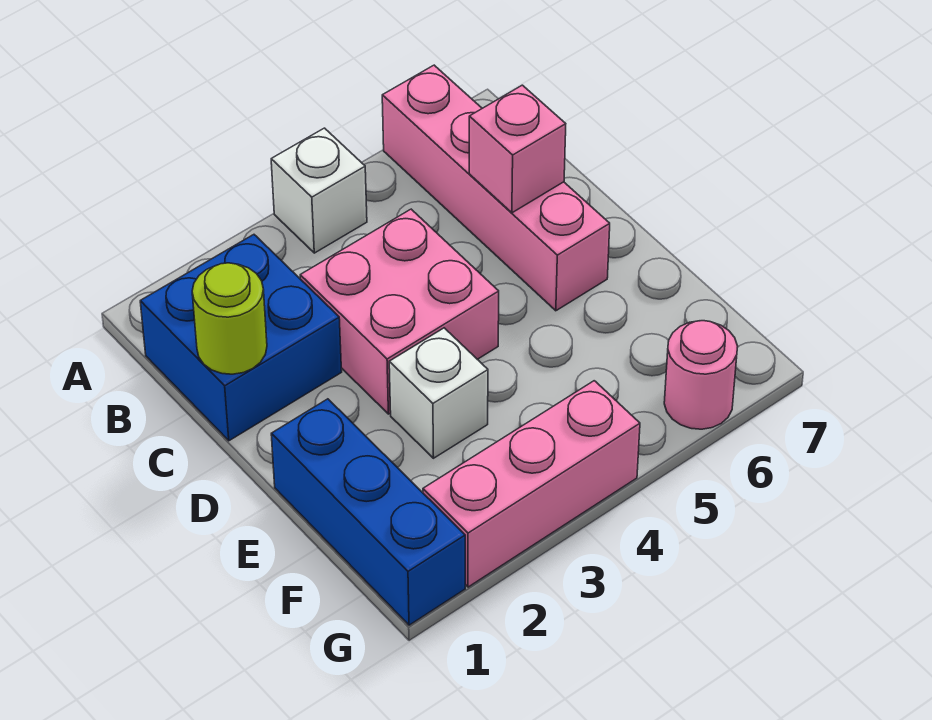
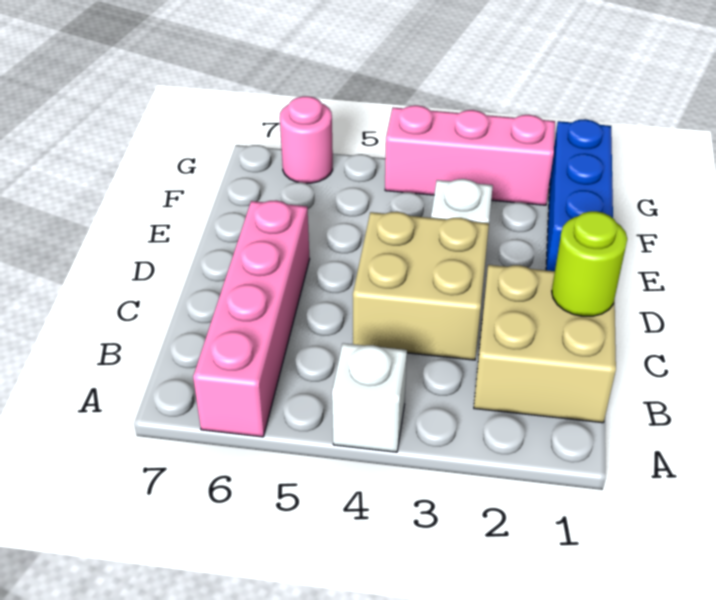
blue 2x2 brick [140,235,342,441] -> tan 2x2 brick [474,265,616,423]
pink 2x2 brick [300,209,499,414] -> tan 2x2 brick [353,212,489,360]
pink 1x1 brick [469,85,566,213] -> none

